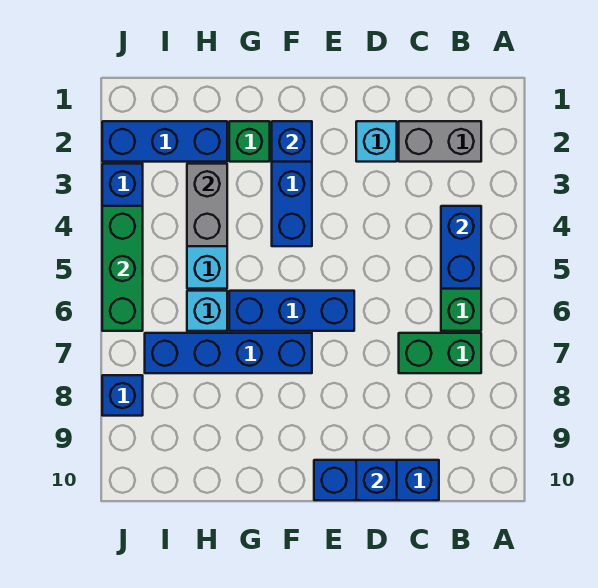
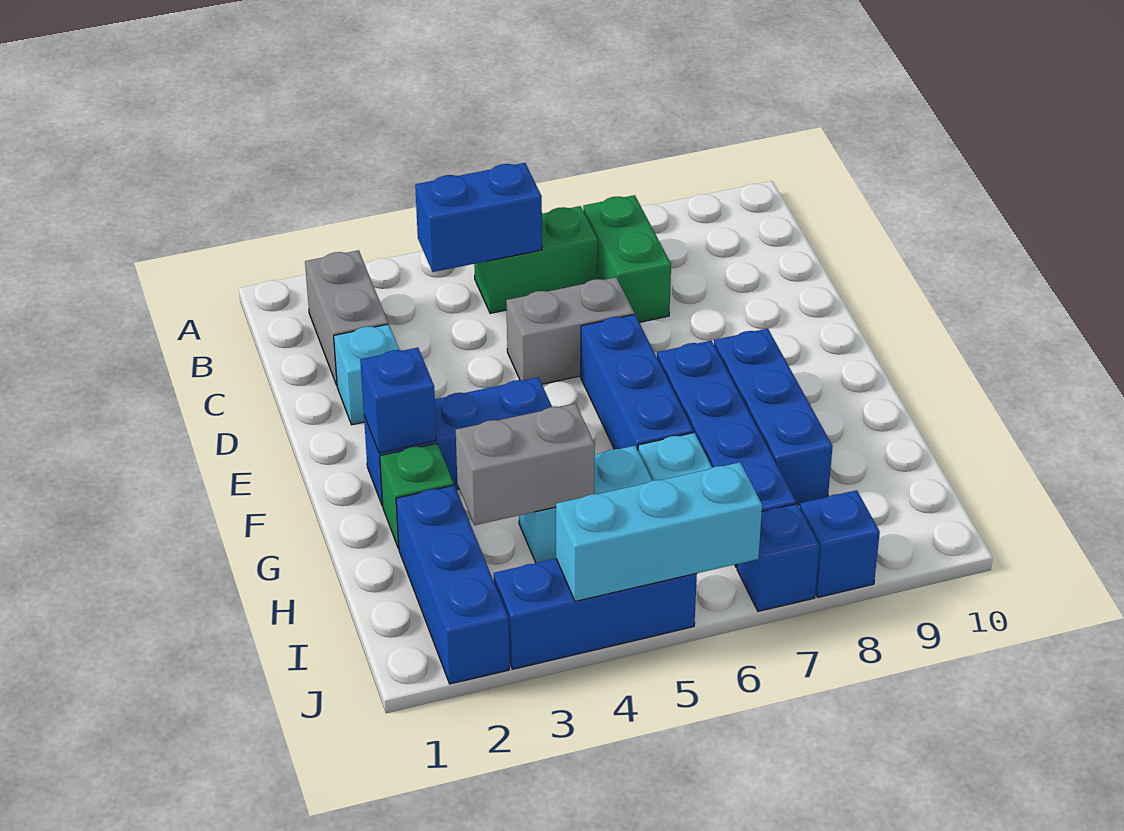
blue 1x3 brick [314,460,439,500] -> blue 1x3 brick moved to [714,329,833,505]
none -> grey 1x2 brick [506,277,634,384]
blue 1x1 brick [356,460,397,500] -> blue 1x1 brick moved to [737,504,819,611]
green 1x3 brick [102,206,143,331] -> cyan 1x3 brick [556,462,762,601]

